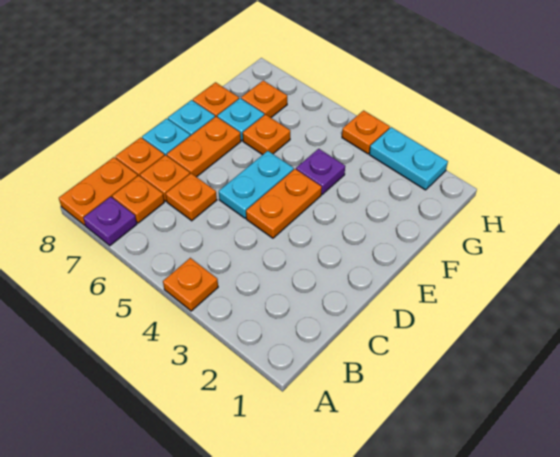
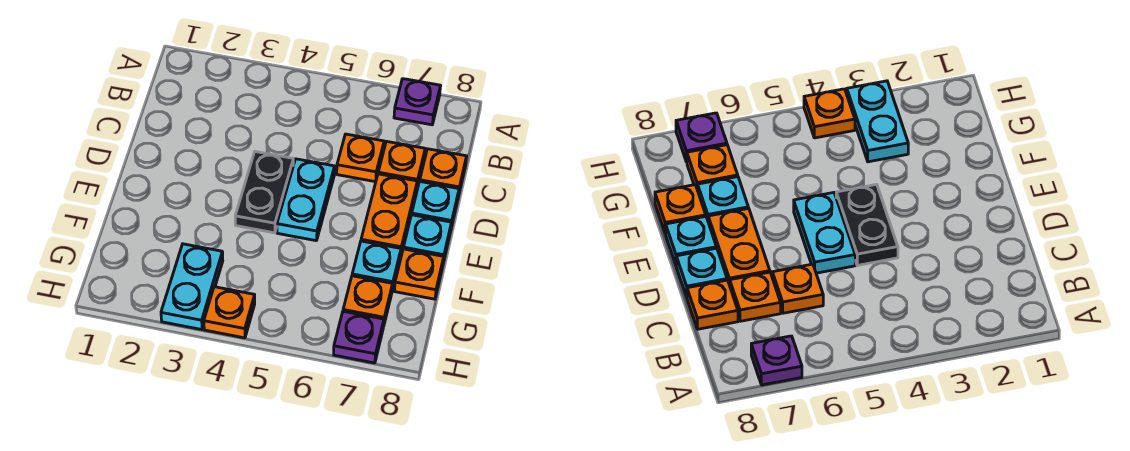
orange 1x1 plate [163,258,218,311] -> none
orange 1x2 plate [59,157,138,225] -> none
orange 1x1 plate [112,175,164,223] -> none
orange 1x2 plate [246,169,322,238] -> black 1x2 plate [235,152,293,233]
purple 1x1 plate [296,149,345,194] -> purple 1x1 plate moved to [334,311,384,363]
orange 1x1 plate [243,114,290,155] -> none
cyan 1x2 plate [369,127,448,190] -> cyan 1x2 plate turned to [161,244,223,330]

